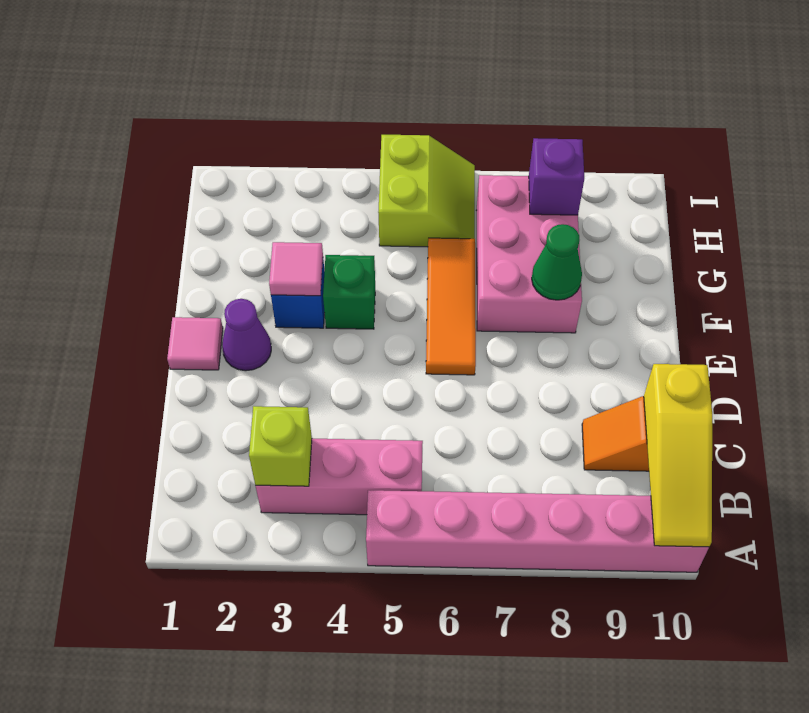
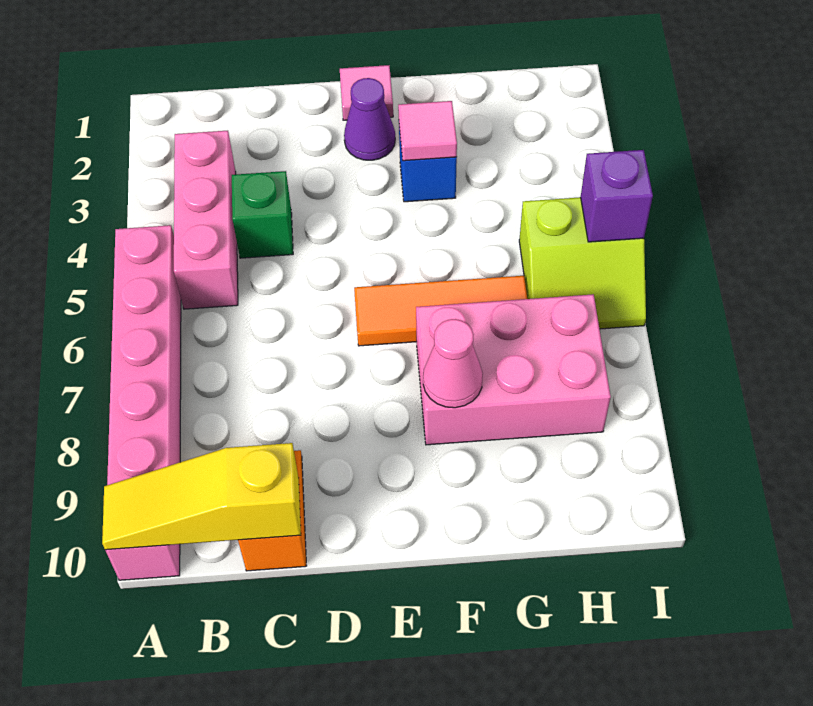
lime 1x1 brick [249,406,312,486] -> none
green 1x1 brick [323,255,375,329] -> green 1x1 brick moved to [232,171,293,258]
green 1x1 cone [532,224,582,300] -> pink 1x1 cone [423,319,483,408]
purple 1x1 brick [529,138,584,215] -> purple 1x1 brick moved to [581,150,653,242]

